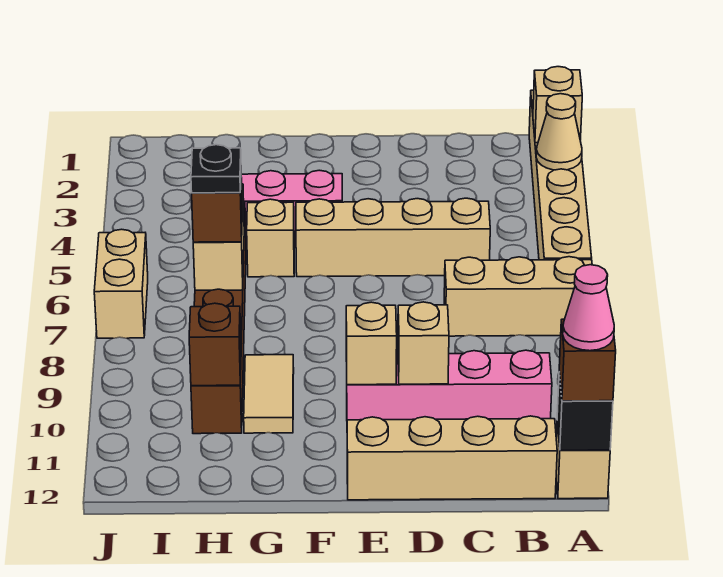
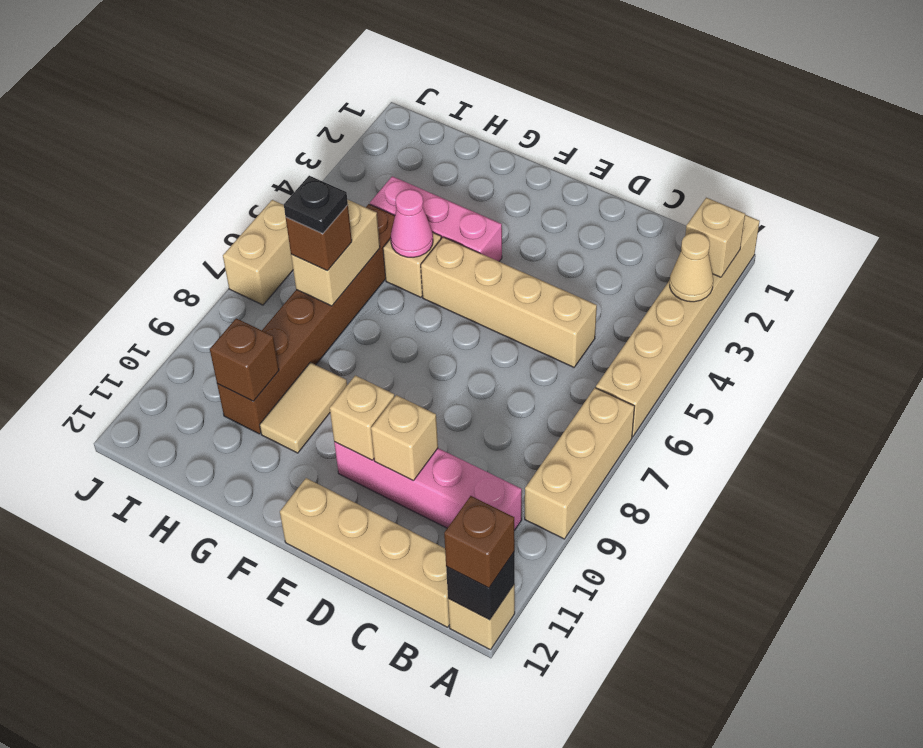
tan 1x3 brick [444,257,592,336] -> tan 1x3 brick turned to [525,388,635,539]
pink 1x1 cone [563,265,614,351] -> pink 1x1 cone moved to [391,189,433,257]

